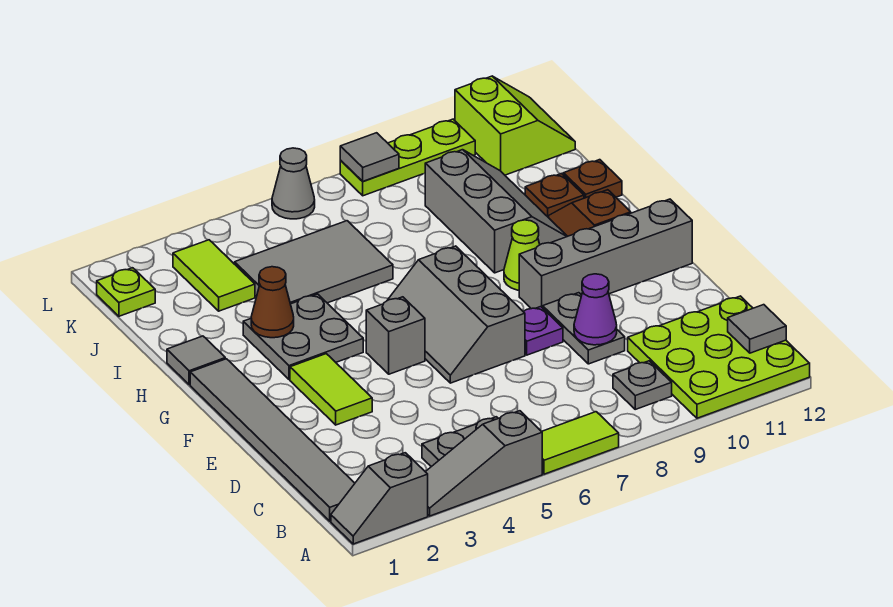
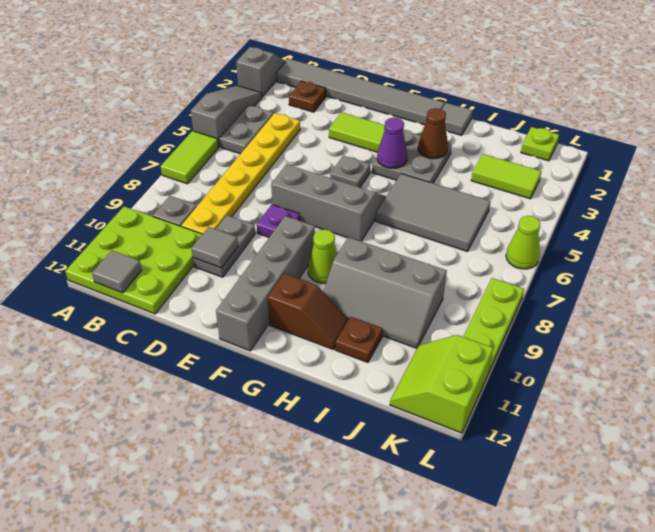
none -> yellow 1x6 plate [181,113,300,234]
grey 1x2 plate [543,293,625,364] -> grey 1x2 plate turned to [193,215,255,277]
purple 1x1 cone [574,274,617,345] -> purple 1x1 cone moved to [377,118,407,168]
grey 1x1 brick [366,297,425,374] -> grey 1x1 plate [330,156,370,188]
grey 2x3 tile [235,221,393,304] -> grey 2x3 tile turned to [376,174,491,251]
brown 1x1 plate [563,160,622,198] -> brown 1x1 plate moved to [289,81,326,112]
lime 2x2 slope [455,76,575,175] -> lime 2x2 slope turned to [390,335,493,433]
grey 1x1 cone [272,148,315,219] -> lime 1x1 cone [506,216,540,269]
grey 1x1 tile [340,133,399,181] -> grey 1x1 tile moved to [191,227,238,268]

